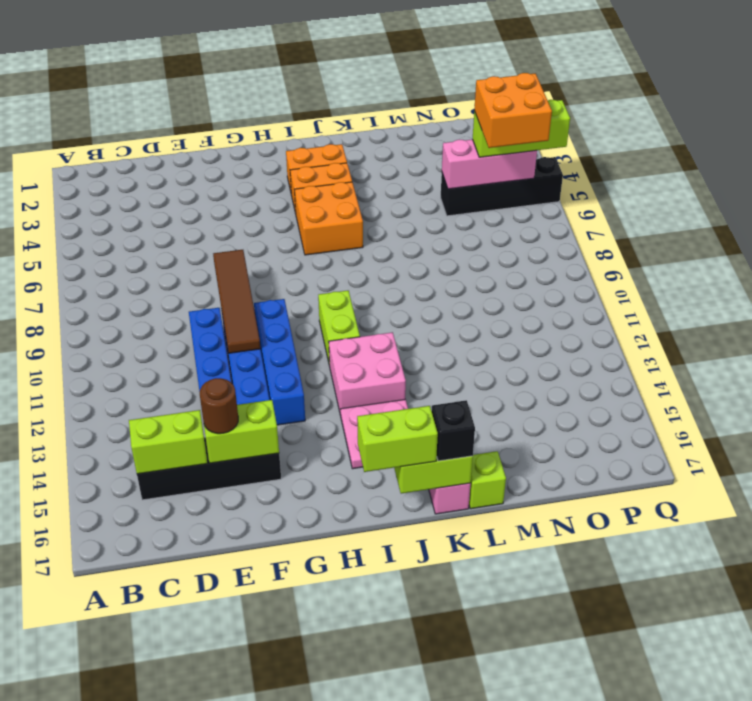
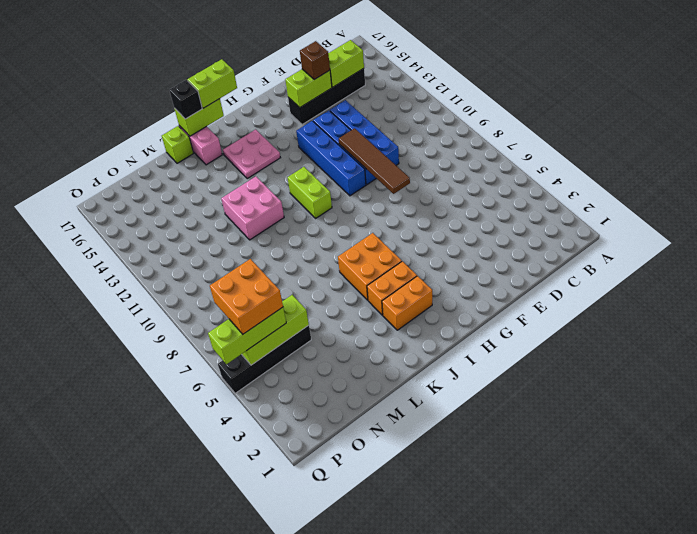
brown 1x1 round brick [200,378,238,434] -> brown 1x1 brick [300,41,330,80]
pink 2x2 brick [329,332,406,416] -> pink 2x2 brick moved to [221,176,284,240]
pink 1x3 brick [442,139,537,189] -> lime 1x3 brick [242,295,309,365]

